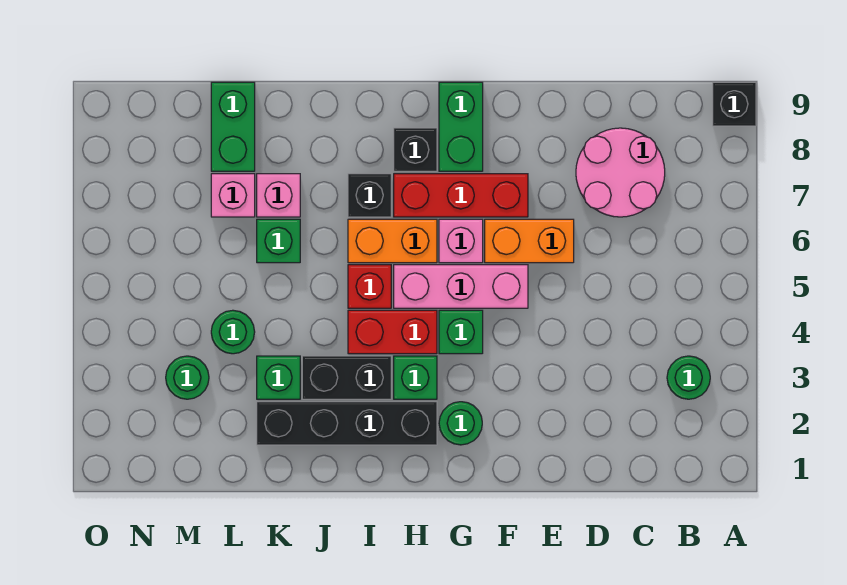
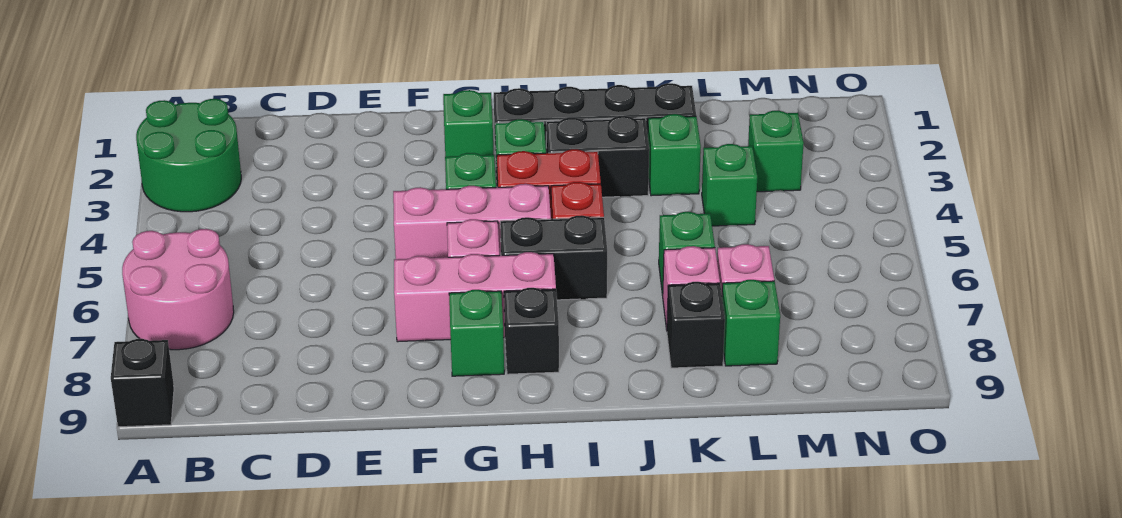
green 1x1 round brick [667,356,710,399] -> green 2x2 round brick [136,99,241,212]
pink 2x2 round brick [576,128,665,217] -> pink 2x2 round brick moved to [122,229,234,350]
orange 1x2 brick [485,219,574,263] -> none
red 1x3 brick [394,174,528,217] -> pink 1x3 brick [394,252,556,342]
green 1x1 round brick [439,402,482,445] -> green 1x1 brick [443,90,494,157]
green 1x2 brick [439,82,483,171] -> green 1x1 brick [449,290,504,376]
orange 1x2 brick [348,219,437,263] -> black 1x2 brick [500,215,607,300]
black 1x1 brick [348,174,391,217] -> black 1x1 brick moved to [667,282,725,368]
green 1x1 round brick [211,310,255,354] -> green 1x1 brick [702,144,757,226]
green 1x2 brick [211,82,255,171] -> green 1x1 brick [722,280,780,366]
green 1x1 round brick [166,356,209,399] -> green 1x1 brick [748,111,804,192]

